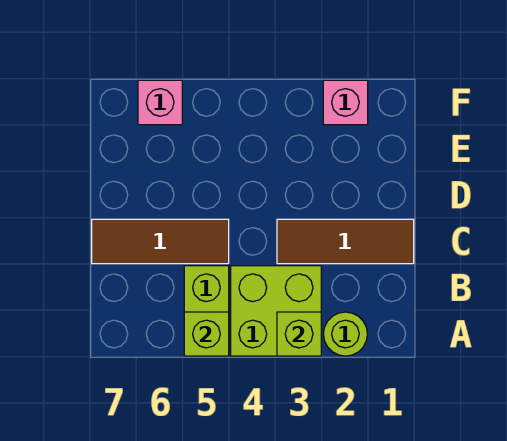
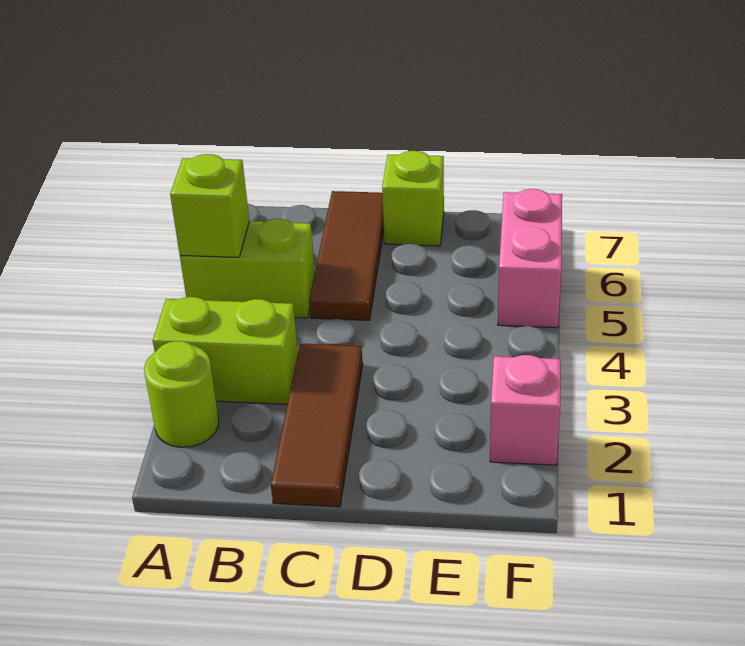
lime 2x2 brick [231,266,321,356] -> lime 1x2 brick [153,297,298,404]
lime 1x1 brick [277,312,321,356] -> lime 1x1 brick moved to [382,151,444,246]
pink 1x1 brick [138,80,182,125] -> pink 1x2 brick [498,189,562,328]

